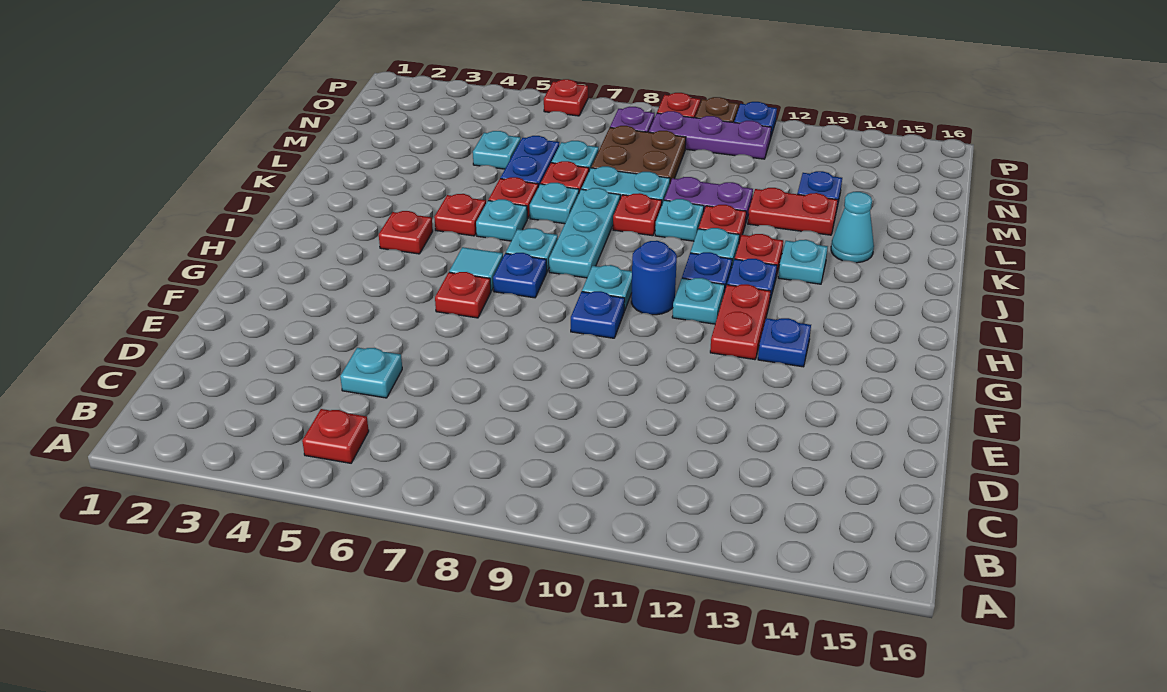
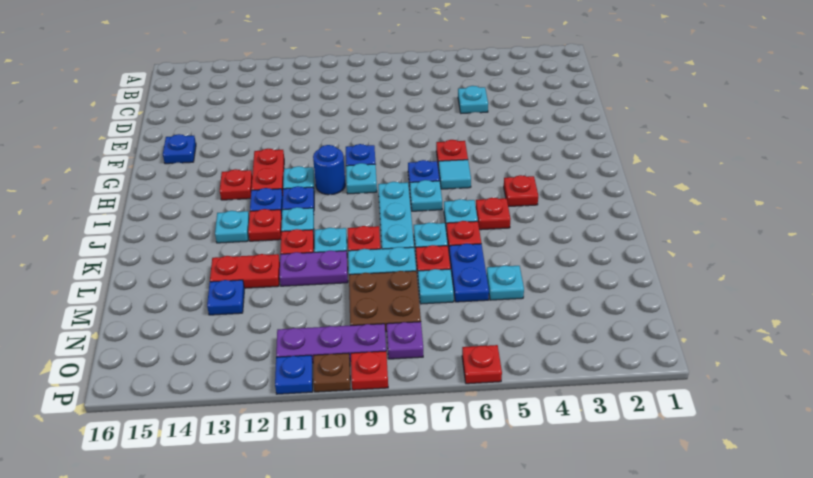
red 1x1 plate [302,409,369,463] -> red 1x1 plate moved to [220,169,252,200]
blue 1x1 plate [758,318,811,367] -> blue 1x1 plate moved to [163,134,196,164]
cyan 1x1 cone [831,192,874,263] -> none

